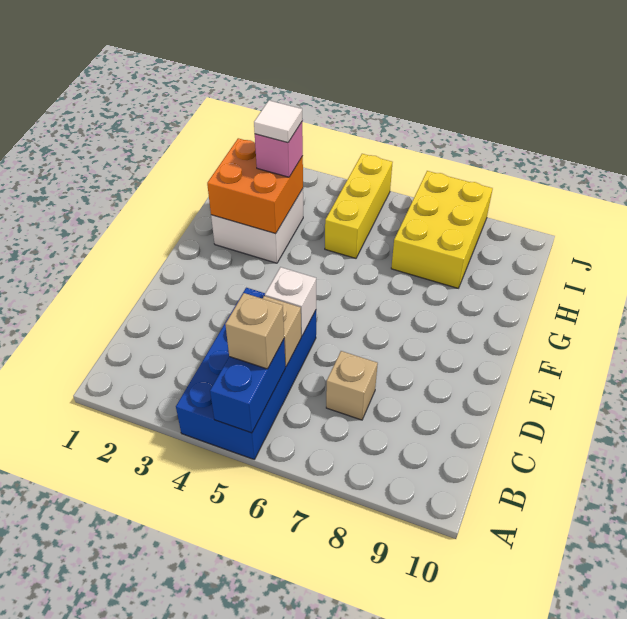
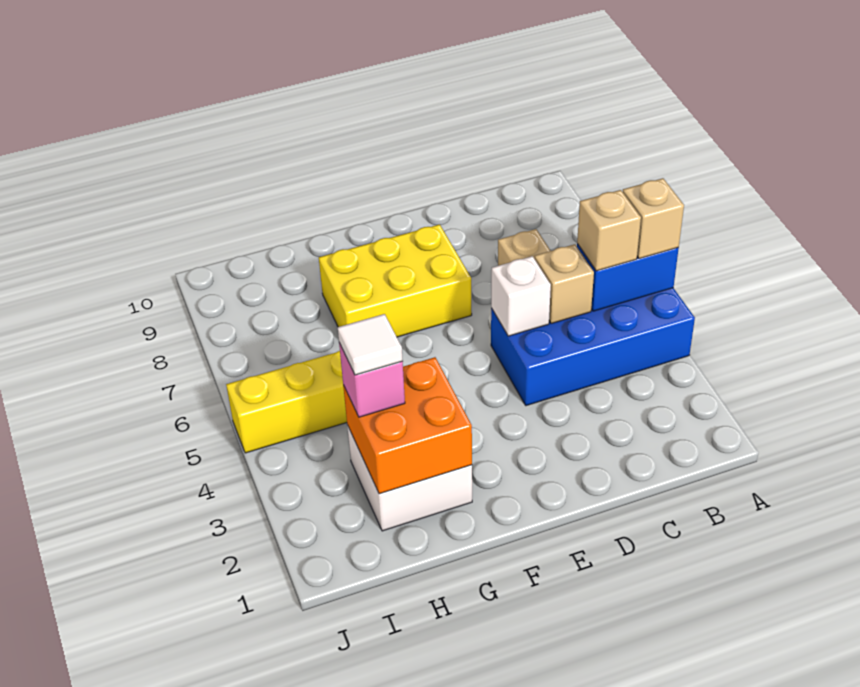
none -> tan 1x1 brick [623,178,684,259]
yellow 2x3 brick [391,171,493,288] -> yellow 2x3 brick moved to [319,224,472,337]

